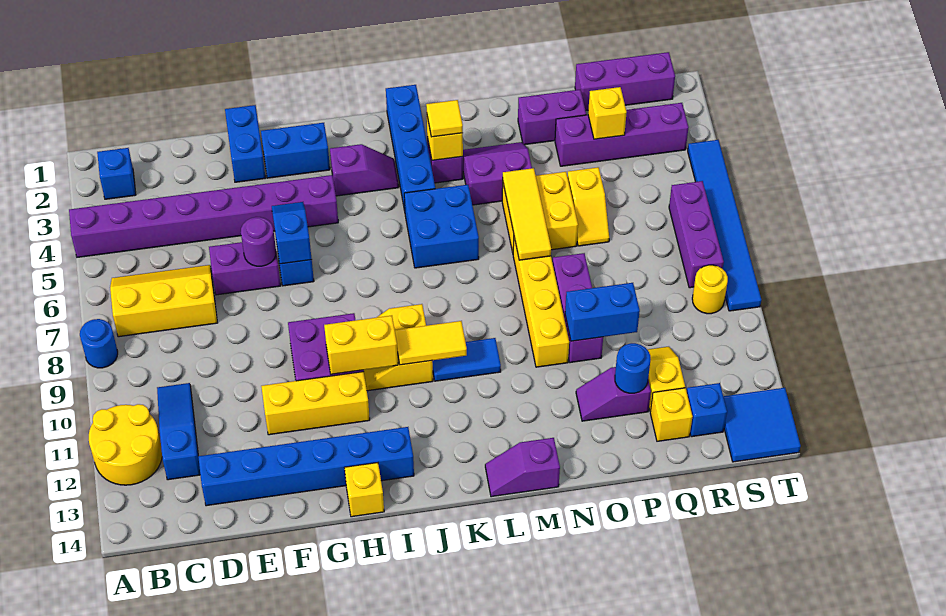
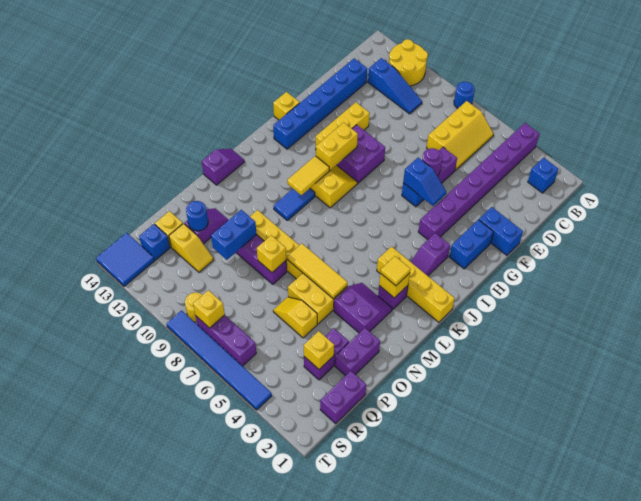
blue 1x4 brick [386,85,435,211] -> yellow 1x4 brick [377,247,455,322]
blue 2x2 brick [404,185,479,268] -> none
purple 2x2 slope [463,142,532,205] -> purple 2x2 slope turned to [334,283,392,333]
none -> yellow 1x1 brick [257,235,286,272]
purple 1x4 brick [555,103,689,166] -> purple 1x2 brick [304,328,349,380]
purple 1x3 brick [575,52,675,110] -> purple 1x2 brick [320,371,366,423]
none -> yellow 1x1 brick [193,290,225,328]

